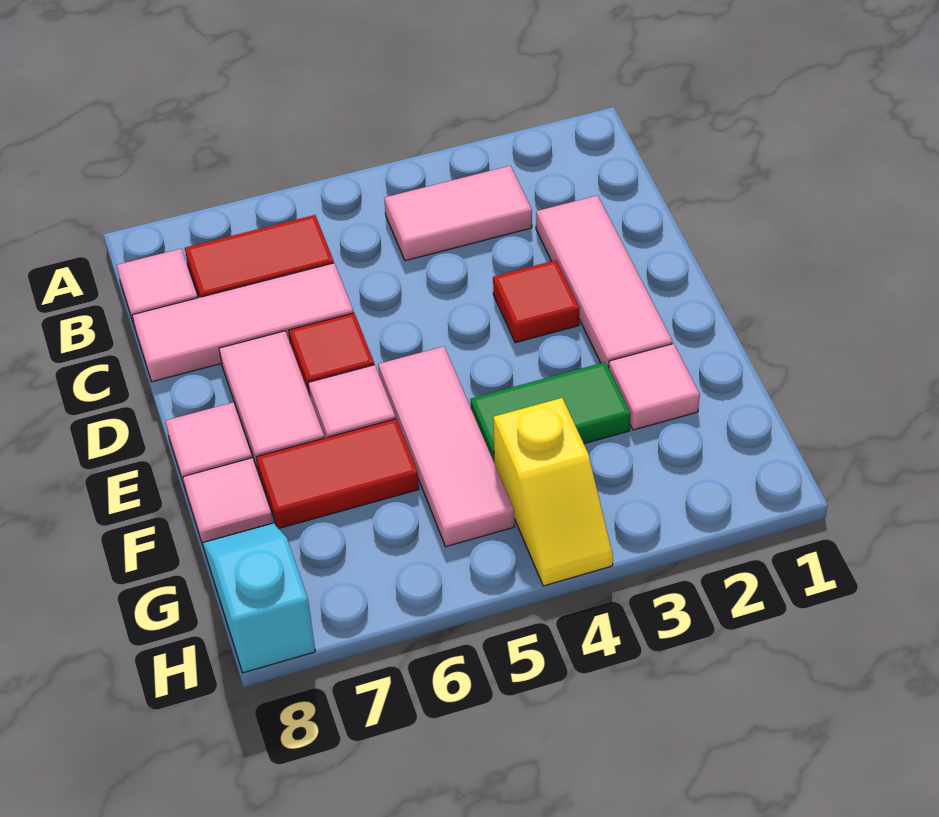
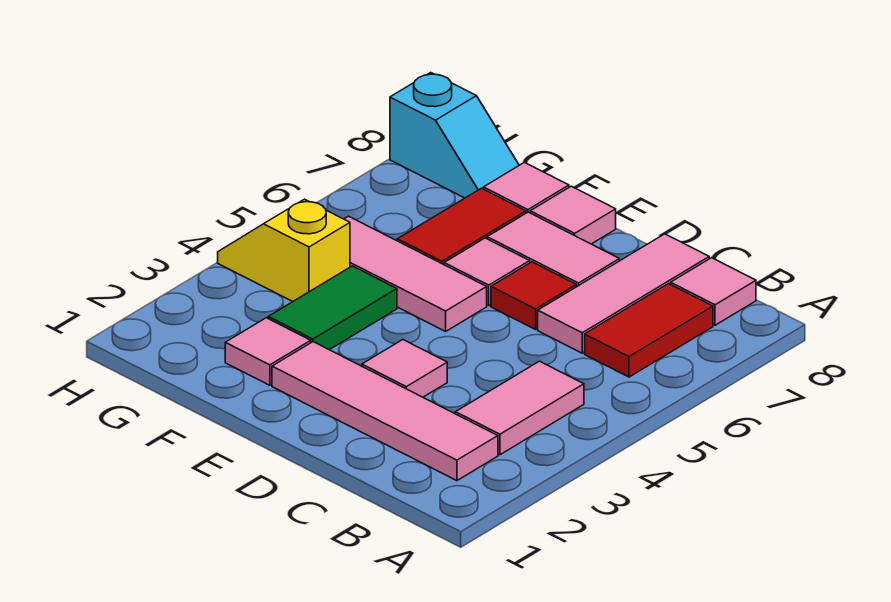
pink 1x3 tile [536,195,673,367] -> pink 1x4 tile [272,342,498,481]
red 1x1 tile [493,260,579,343] -> pink 1x1 tile [362,340,447,397]

